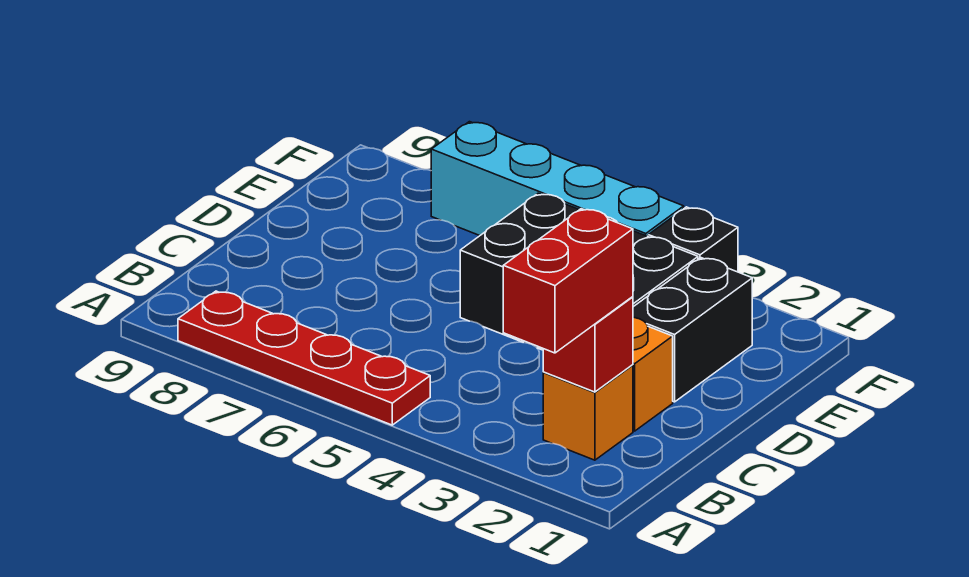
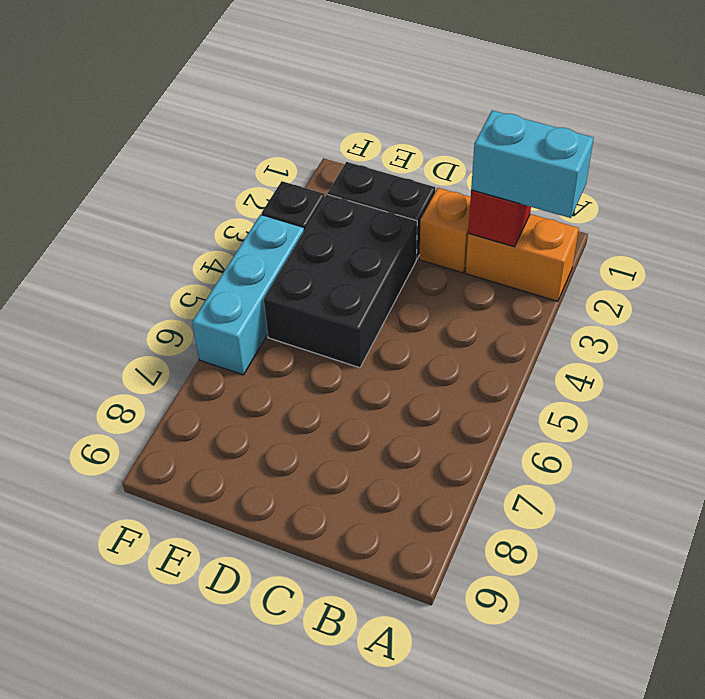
red 1x2 brick [503,209,633,353] -> cyan 1x2 brick [471,110,594,218]
red 1x4 plate [178,291,430,425] -> none
orange 1x1 brick [543,365,633,460] -> orange 1x2 brick [465,214,579,301]
cyan 1x4 brick [431,122,684,236] -> cyan 1x3 brick [192,215,304,375]

